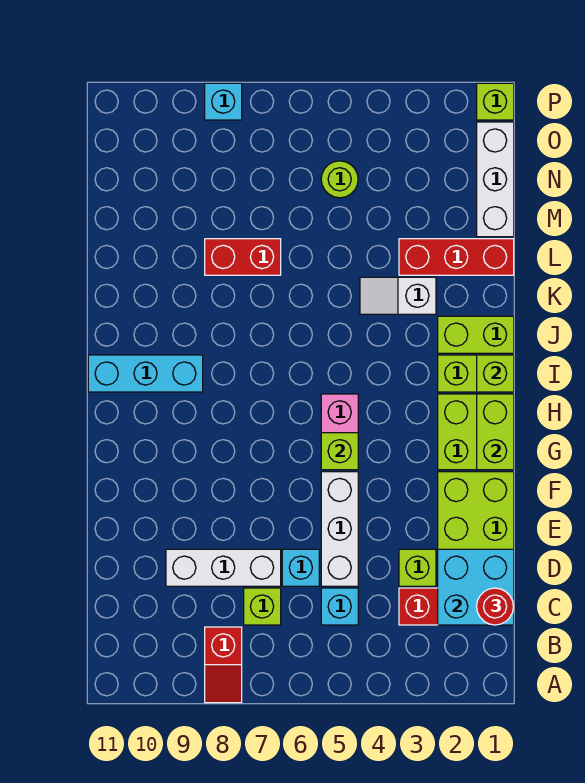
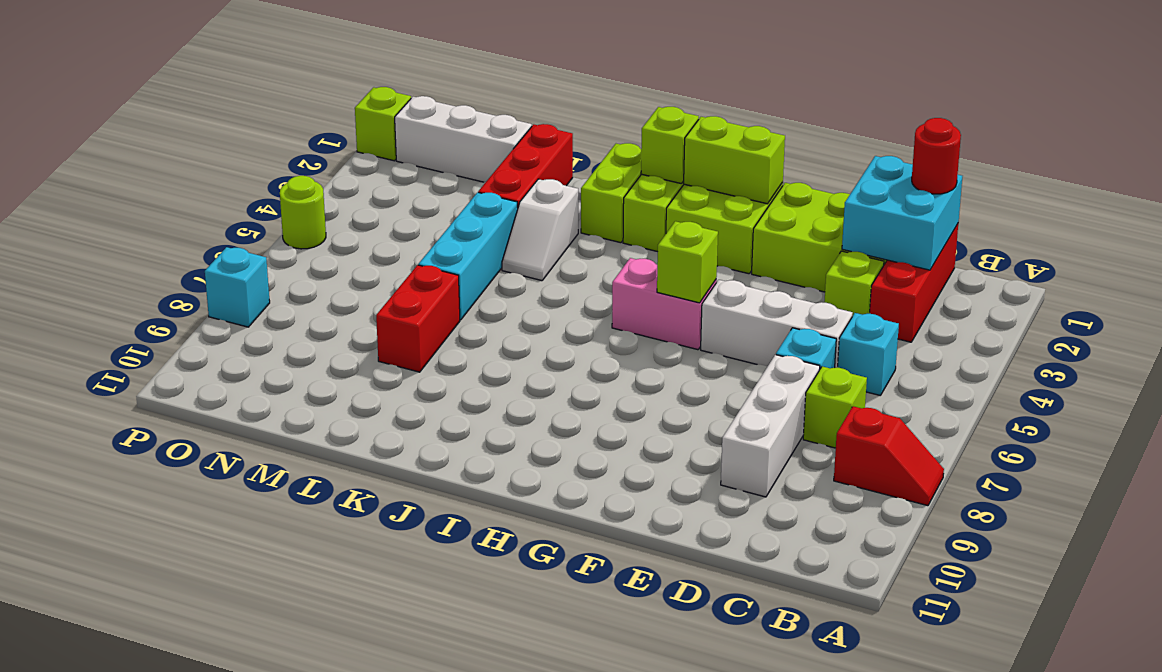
cyan 1x3 brick [88,355,203,392] -> cyan 1x3 brick moved to [418,192,518,320]
lime 1x1 round brick [321,161,358,198] -> lime 1x1 round brick moved to [280,176,326,249]

